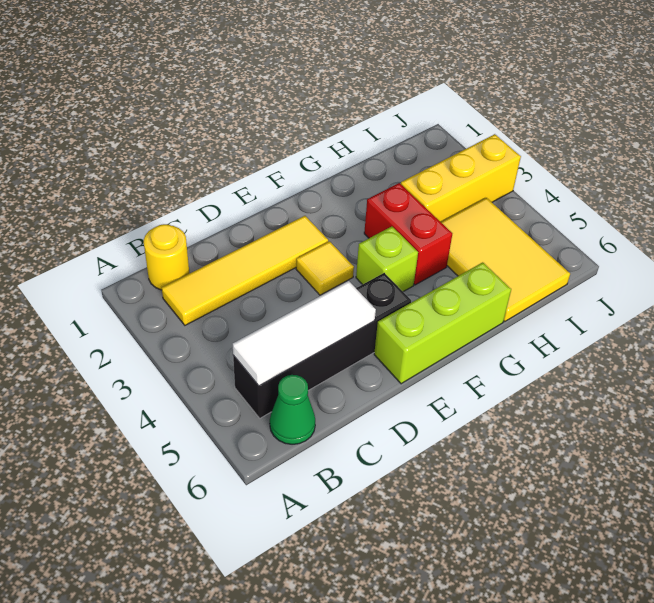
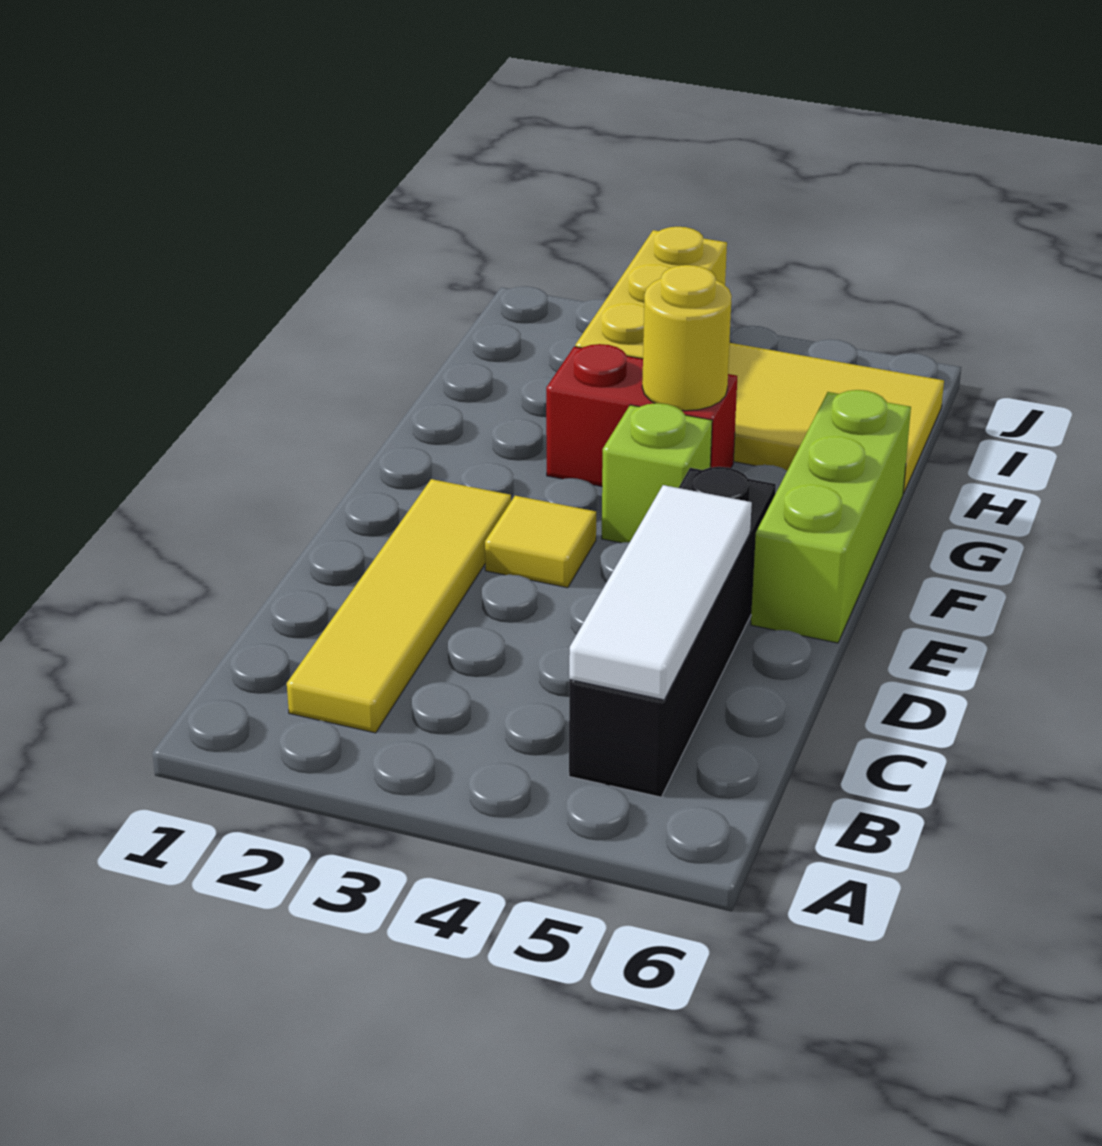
yellow 1x1 round brick [144,224,189,290] -> yellow 1x1 round brick moved to [642,265,732,411]
green 1x1 cone [270,375,315,444] -> none

